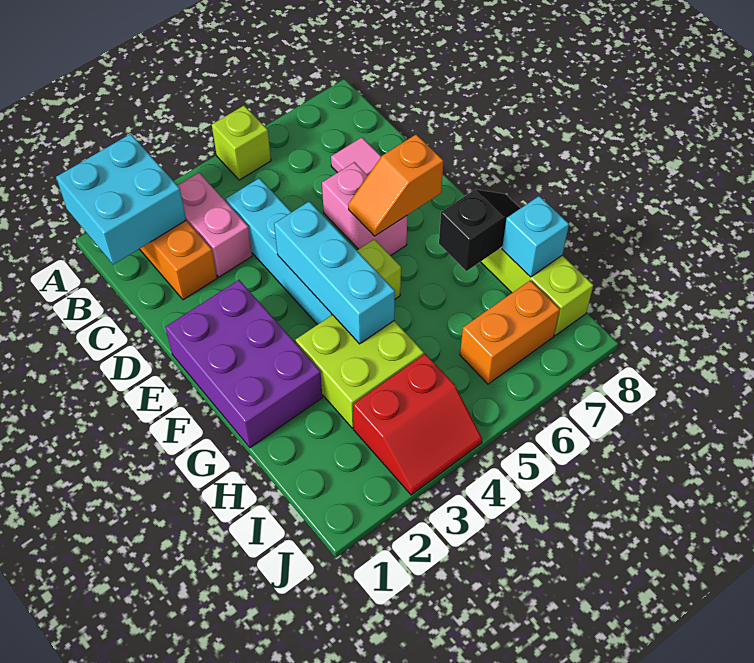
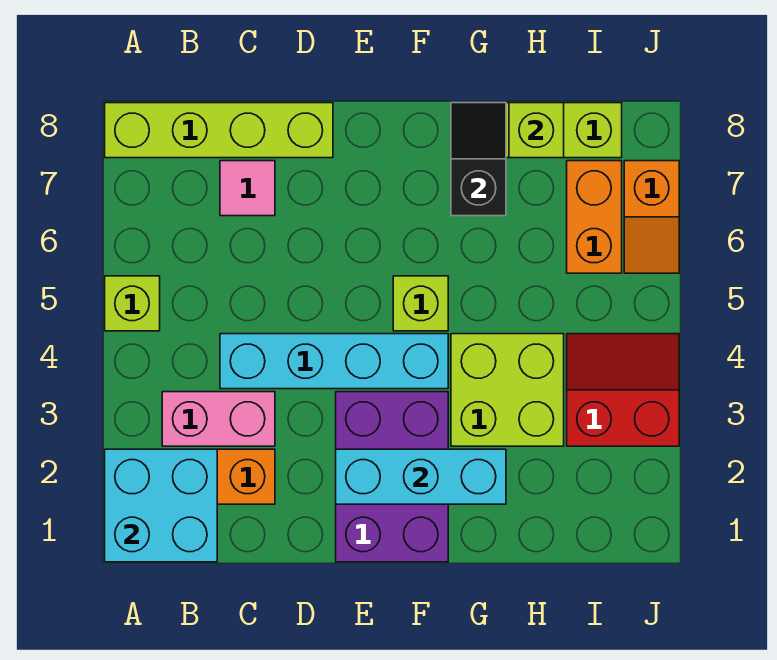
none -> lime 1x4 brick [105,103,333,158]
pink 1x2 brick [322,162,407,256] -> none
purple 2x3 brick [165,280,322,448] -> purple 2x3 brick turned to [336,392,448,562]
cyan 1x3 brick [274,201,395,344] -> cyan 1x3 brick moved to [336,449,506,504]
orange 1x2 slope [348,134,443,236] -> orange 1x2 slope moved to [624,161,679,273]
cyan 1x1 brick [502,196,569,277] -> lime 1x1 brick [509,103,564,158]
red 2x2 slope [353,354,482,495] -> red 2x2 slope turned to [567,334,679,446]

